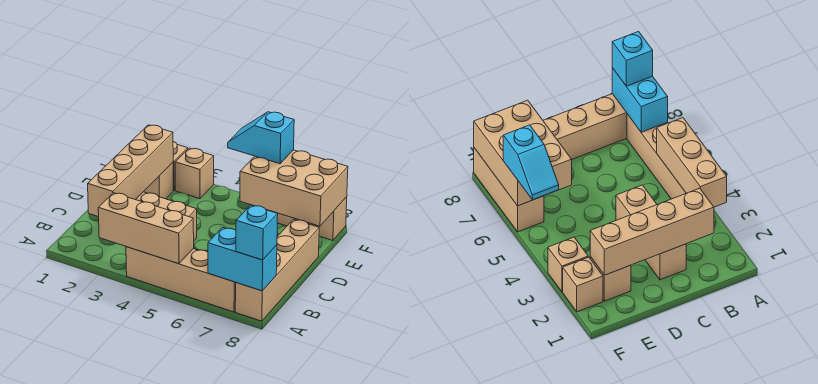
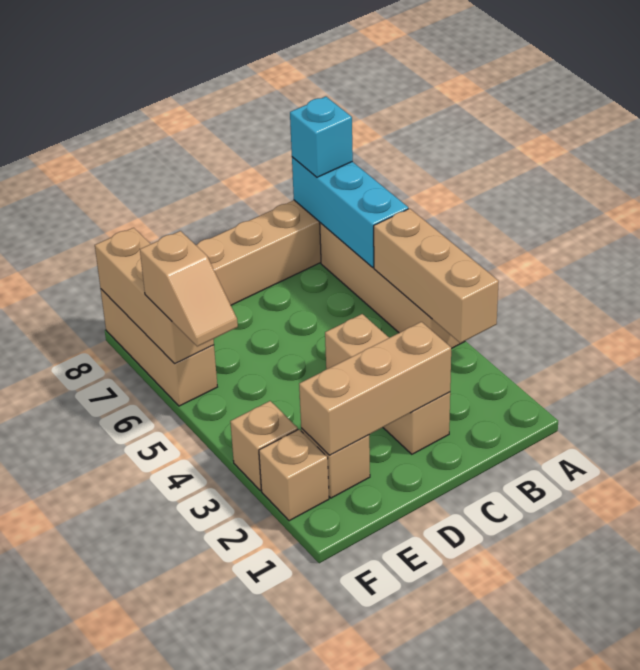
cyan 1x2 brick [208,227,277,291] -> cyan 1x3 brick [292,157,408,268]
tan 1x4 brick [88,125,173,217] -> tan 1x3 brick [299,322,451,455]
tan 2x3 brick [240,150,348,226] -> tan 1x3 brick [95,228,214,364]
cyan 1x2 slope [228,112,294,164] -> tan 1x2 slope [140,231,238,346]

